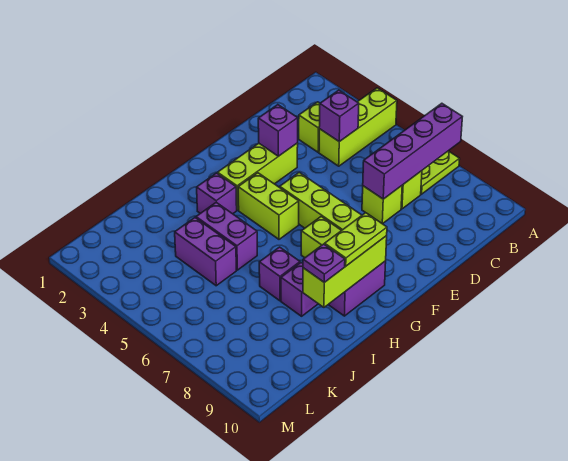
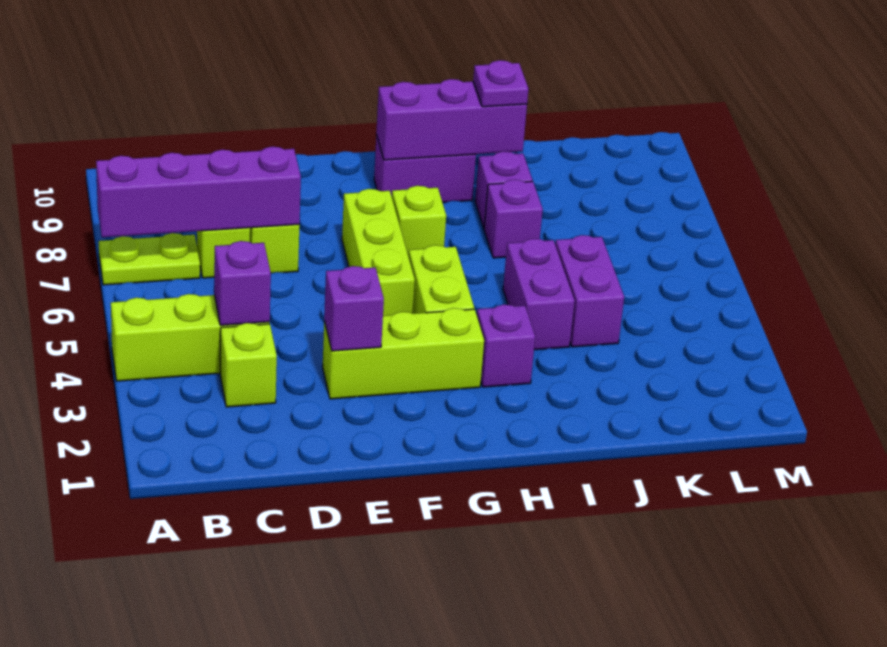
lime 1x3 brick [303,236,387,307] -> purple 1x3 brick [376,79,527,160]
lime 1x2 plate [325,213,387,266] -> none

